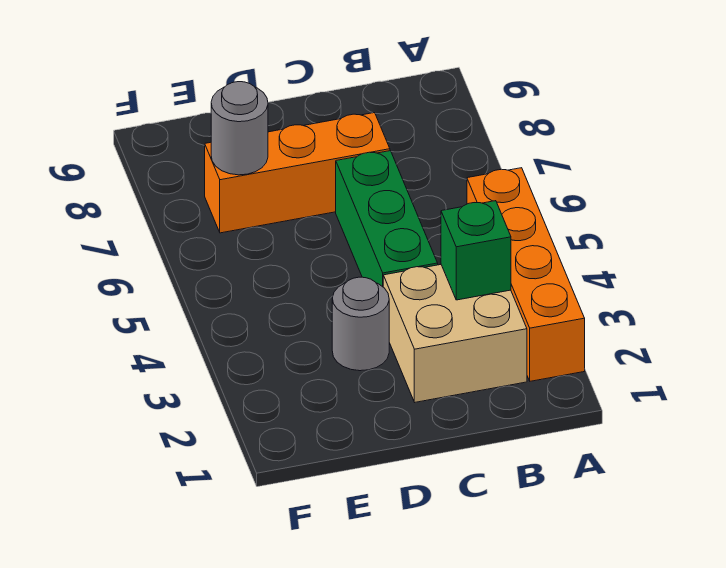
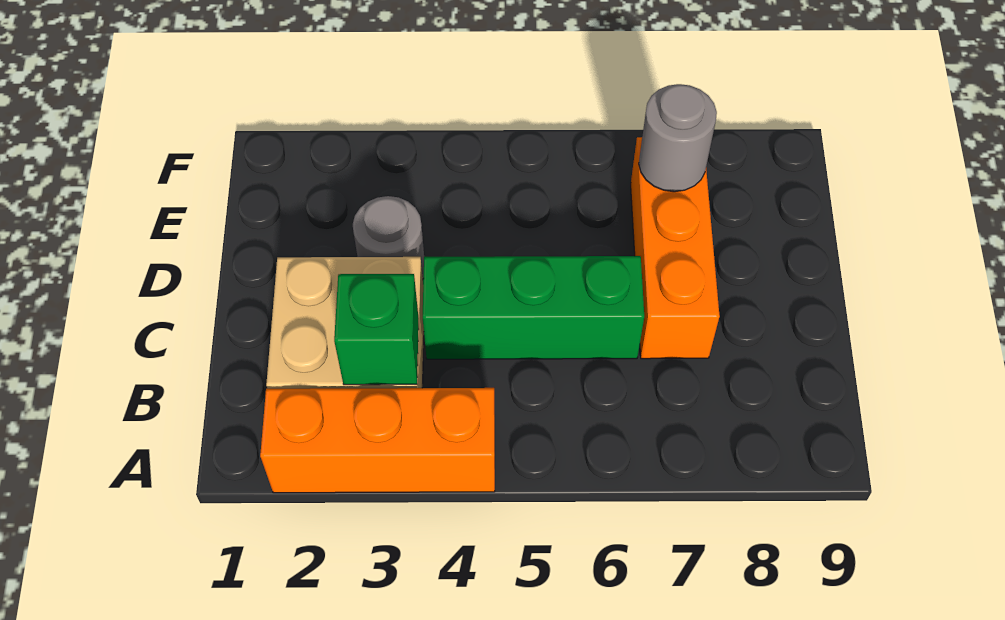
orange 1x4 brick [467,168,585,381] -> orange 1x3 brick [260,388,495,493]

